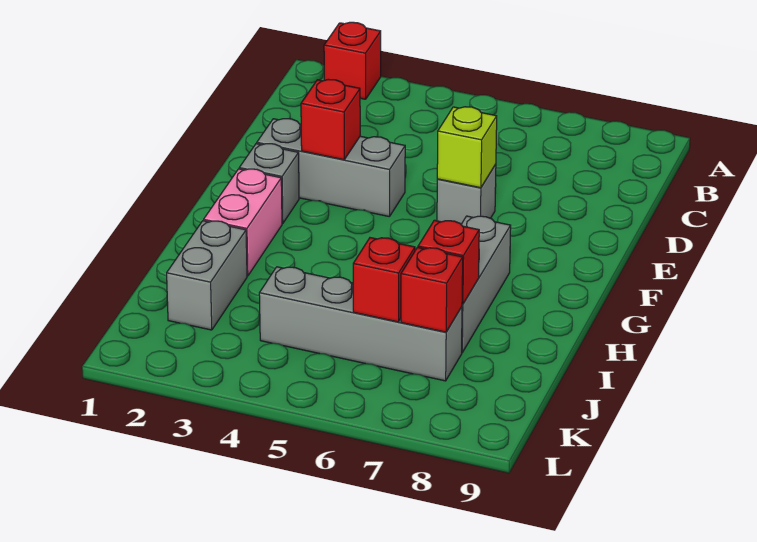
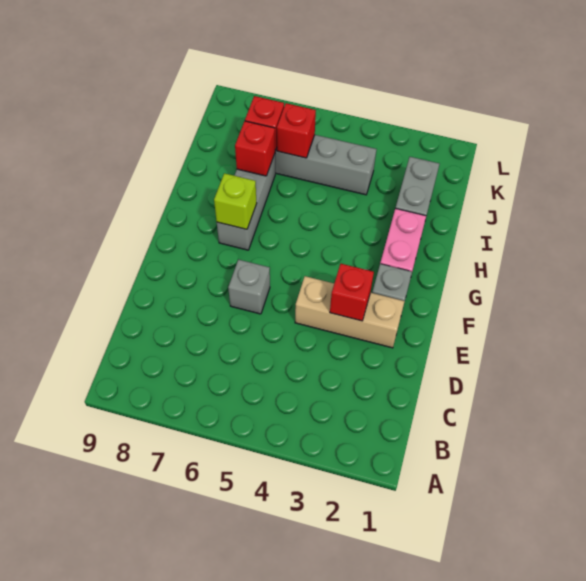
red 1x1 brick [324,22,381,99] -> none
grey 1x3 brick [257,119,405,217] -> tan 1x3 brick [295,276,405,348]
lime 1x1 brick [437,107,497,188] -> lime 1x1 brick moved to [214,173,257,229]

